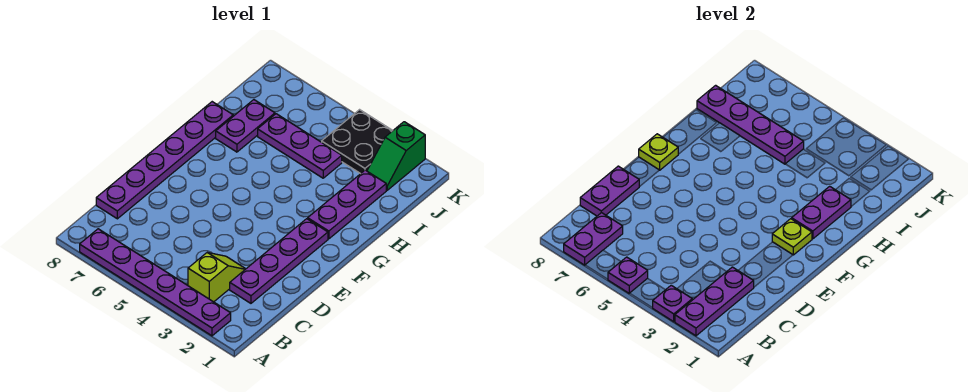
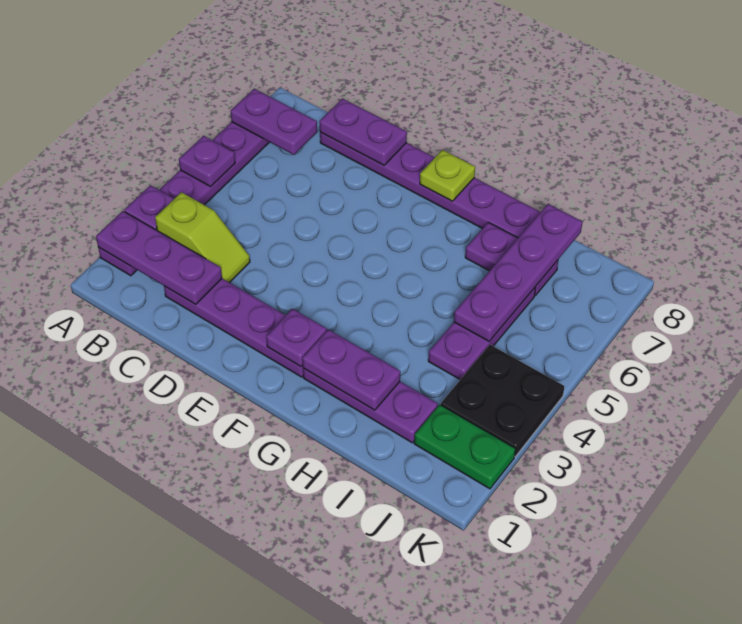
lime 1x1 plate [772,219,812,255] -> purple 1x1 plate [266,309,327,367]
green 1x2 slope [367,122,425,190] -> green 1x2 plate [414,405,515,489]

